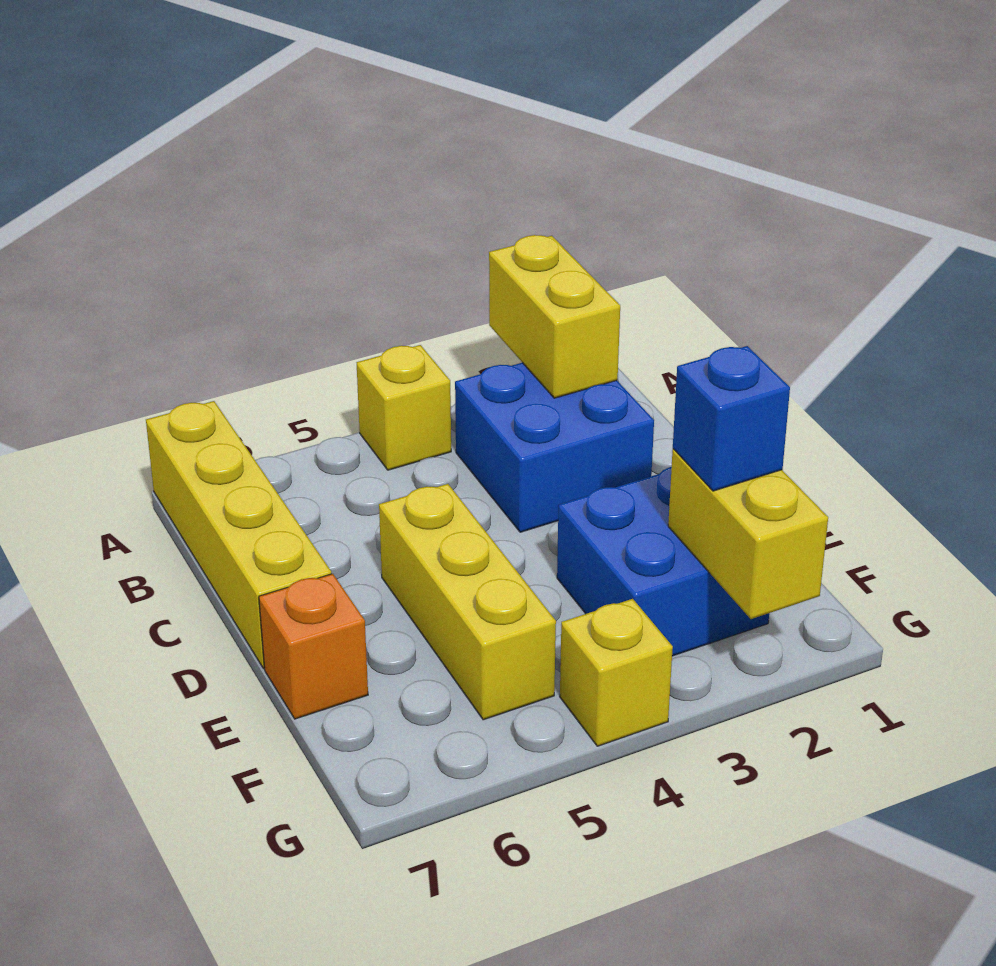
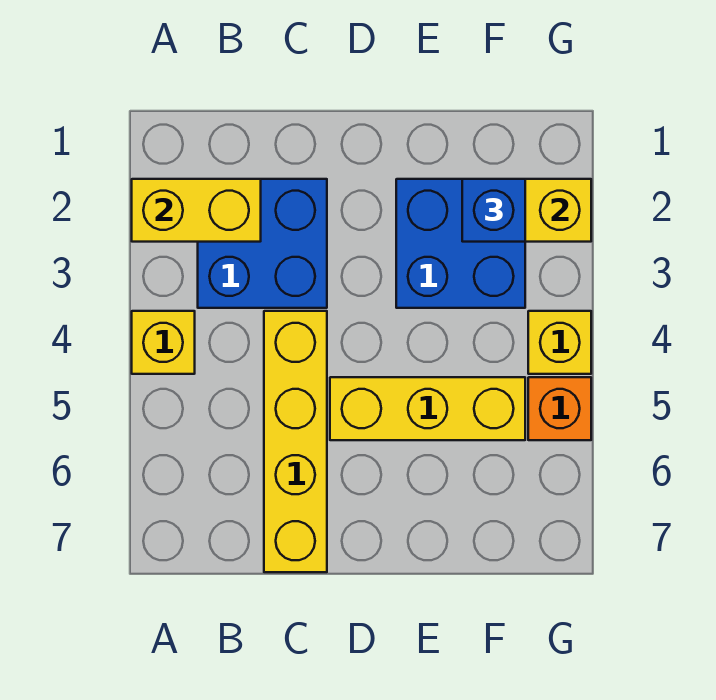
yellow 1x4 brick [146,401,331,669] -> yellow 1x4 brick turned to [264,311,327,572]
orange 1x1 brick [259,574,368,719] -> orange 1x1 brick moved to [528,377,591,440]

